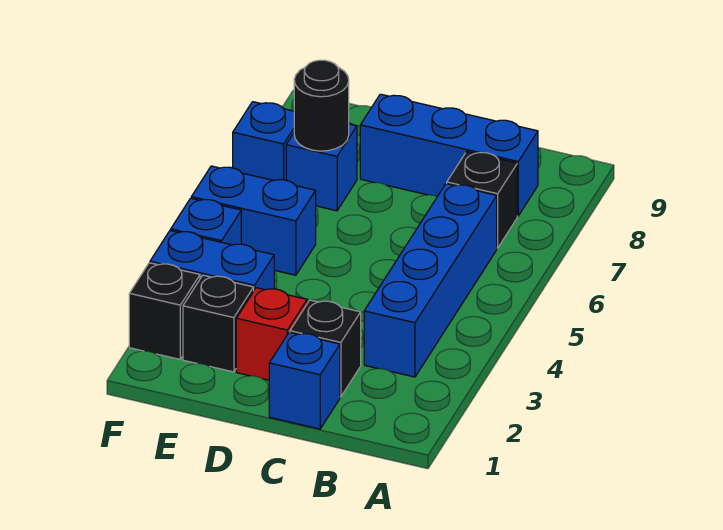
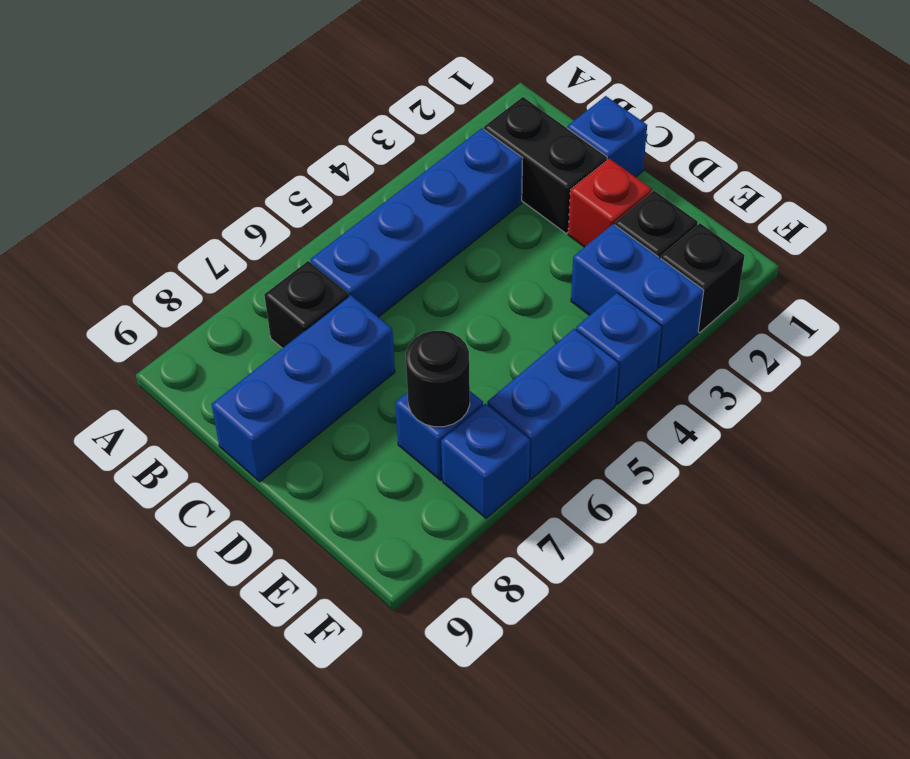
blue 1x3 brick [360,94,538,216] -> blue 1x3 brick turned to [212,295,395,482]
black 1x1 brick [290,300,361,397] -> black 1x2 brick [484,97,607,233]
blue 1x2 brick [191,166,316,275] -> blue 1x2 brick turned to [487,329,619,479]

